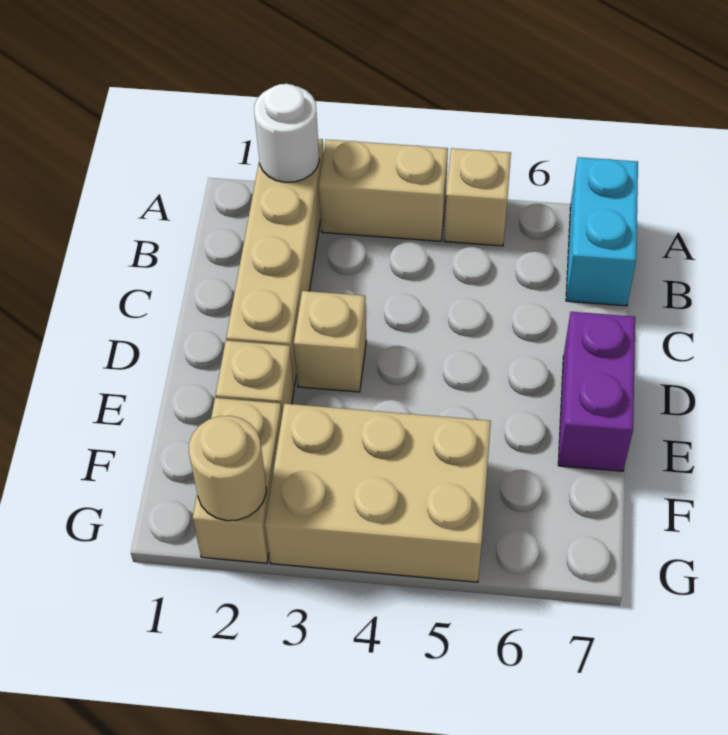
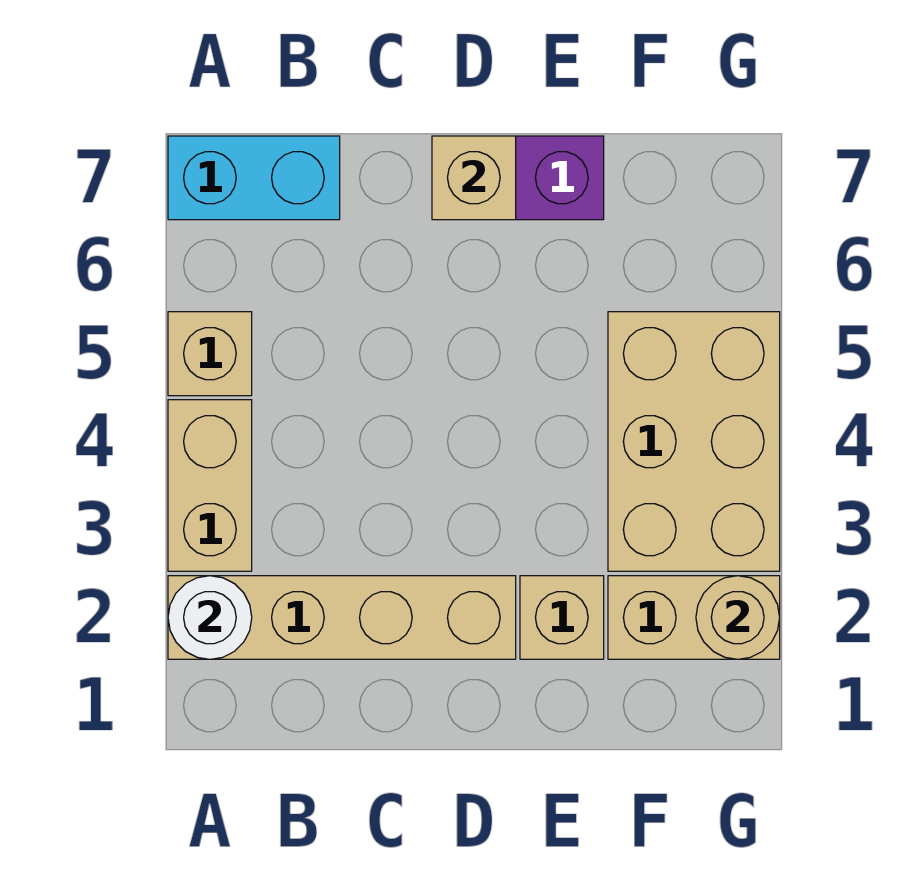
tan 1x1 brick [294,291,366,392] -> tan 1x1 brick moved to [432,136,516,220]

